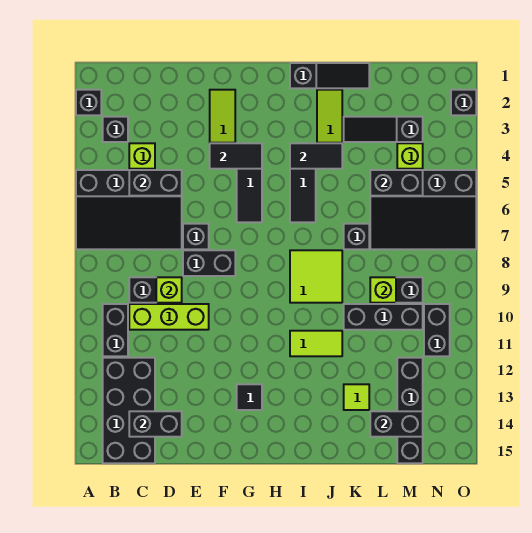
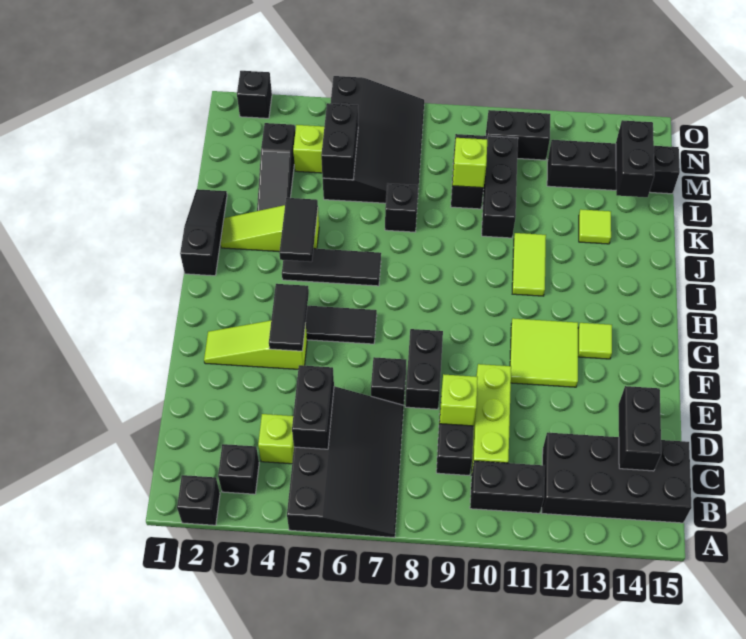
black 1x1 tile [237,384,262,410] -> lime 1x1 tile [578,323,612,359]
lime 2x2 tile [290,250,342,303] -> lime 2x2 tile moved to [510,318,578,387]

